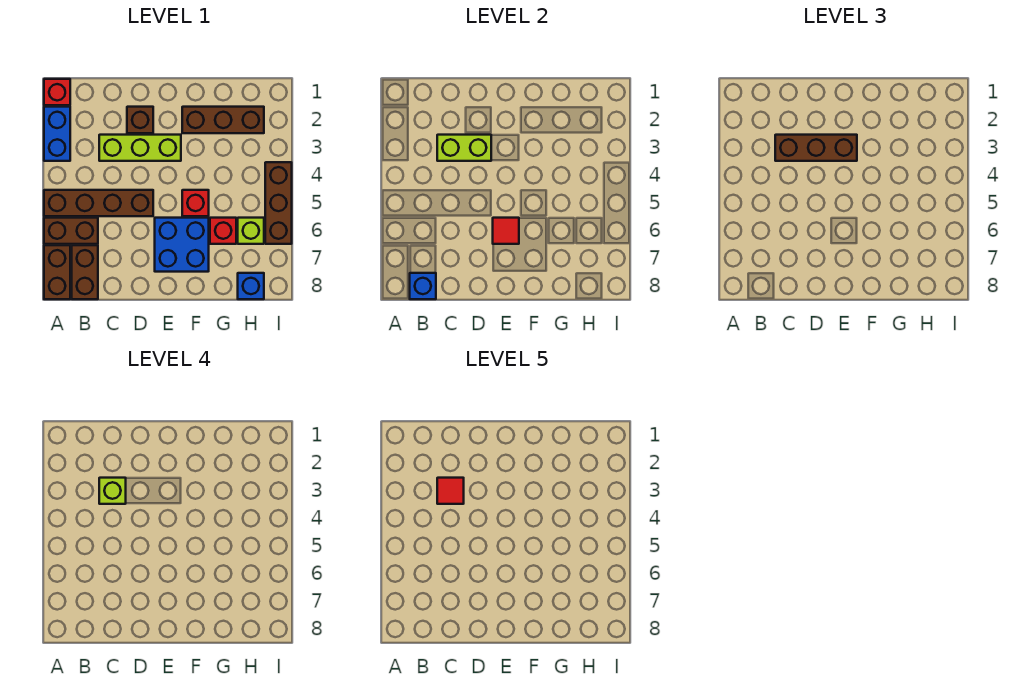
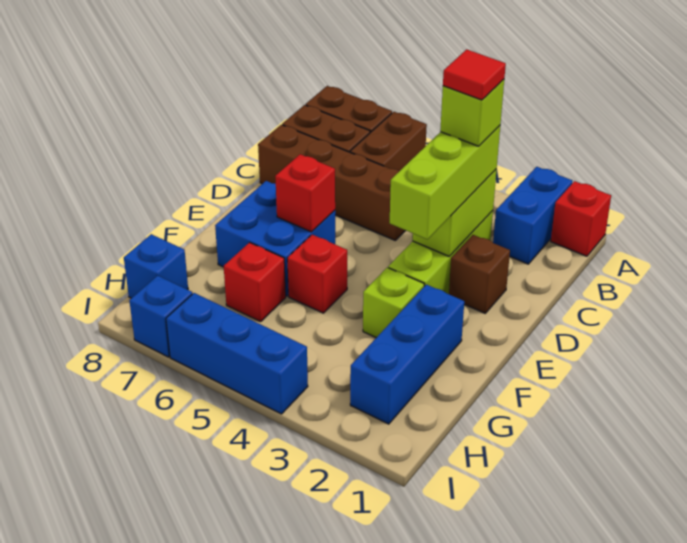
blue 1x2 brick [44,107,70,161] -> blue 1x2 brick turned to [493,167,572,264]
brown 1x4 brick [44,190,153,216] -> brown 1x4 brick turned to [258,125,406,241]
blue 1x1 brick [410,273,436,299] -> blue 1x1 brick moved to [129,276,192,357]
brown 1x3 brick [775,135,857,161] -> lime 1x3 brick [390,126,500,239]
red 1x1 tile [493,218,519,244] -> red 1x1 brick [275,154,335,232]
brown 1x3 brick [182,107,264,133] -> blue 1x3 brick [350,285,464,424]
lime 1x1 brick [238,218,264,244] -> lime 1x1 brick moved to [363,267,424,338]
brown 1x3 brick [265,162,292,244] -> blue 1x3 brick [166,293,308,414]

